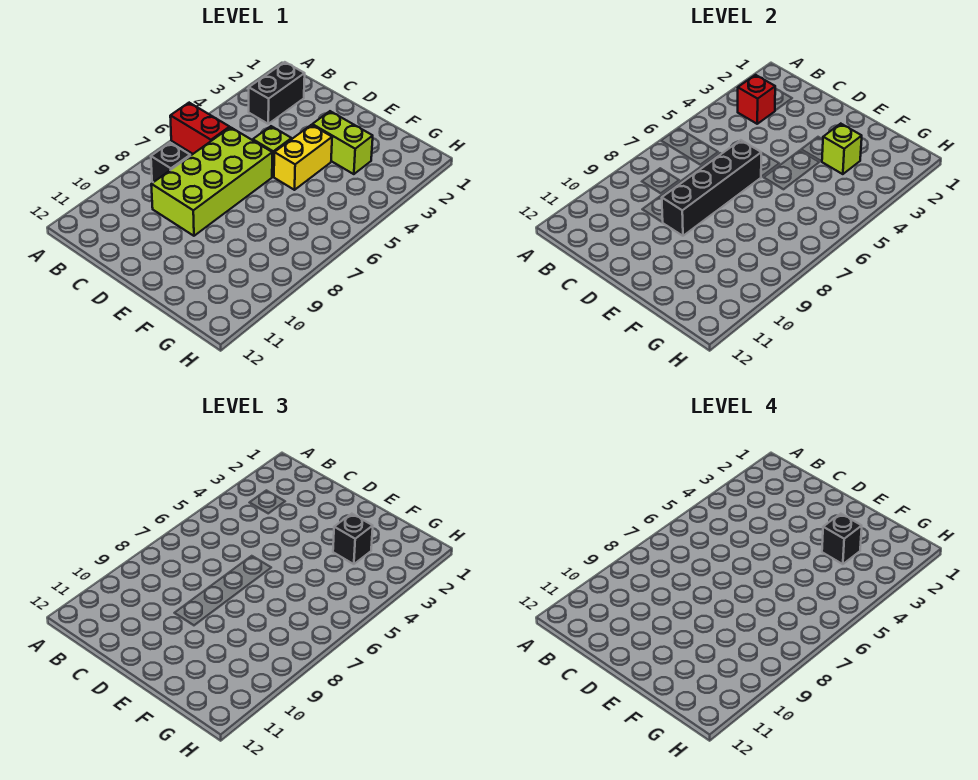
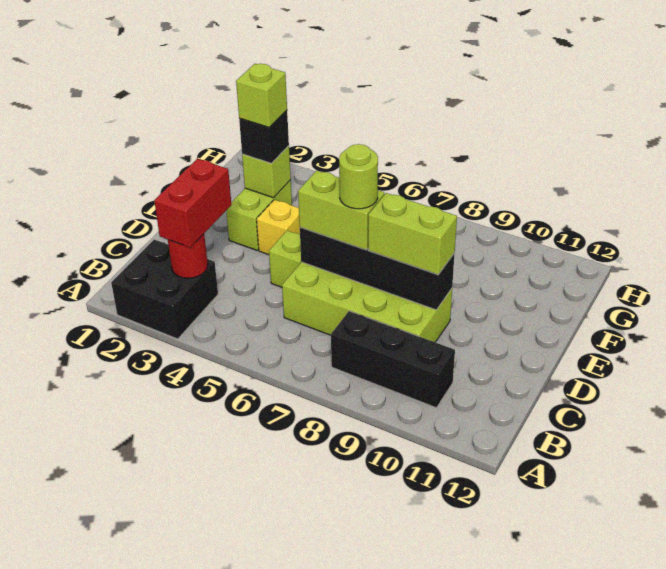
red 1x2 brick [170,103,230,154] -> red 1x2 brick moved to [154,159,232,247]
black 1x2 brick [249,62,305,124] -> black 2x2 brick [111,239,218,339]
red 1x1 brick [738,75,775,124] -> red 1x1 round brick [168,234,208,278]
black 1x1 brick [151,143,190,182] -> black 1x3 brick [331,311,455,408]
none -> lime 1x2 brick [298,171,384,250]
none -> lime 1x1 round brick [339,144,378,209]
none -> lime 1x2 brick [368,193,457,275]
yellow 1x2 brick [274,125,332,190] -> yellow 1x1 brick [257,200,300,255]
black 1x1 brick [822,514,862,564] -> lime 1x1 brick [236,64,287,127]

